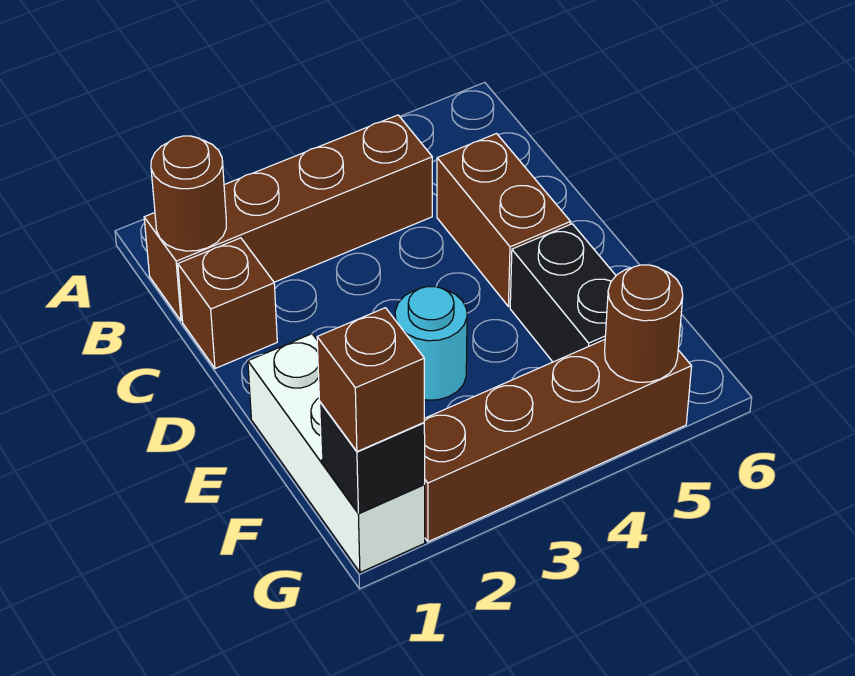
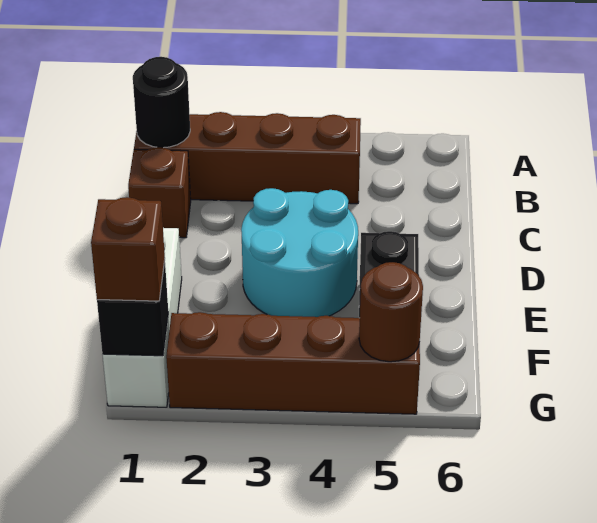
brown 1x1 round brick [151,136,226,251] -> black 1x1 round brick [133,57,190,148]
brown 1x2 brick [437,134,570,307] -> none
cyan 1x1 round brick [395,287,467,400] -> cyan 2x2 round brick [241,188,358,317]

